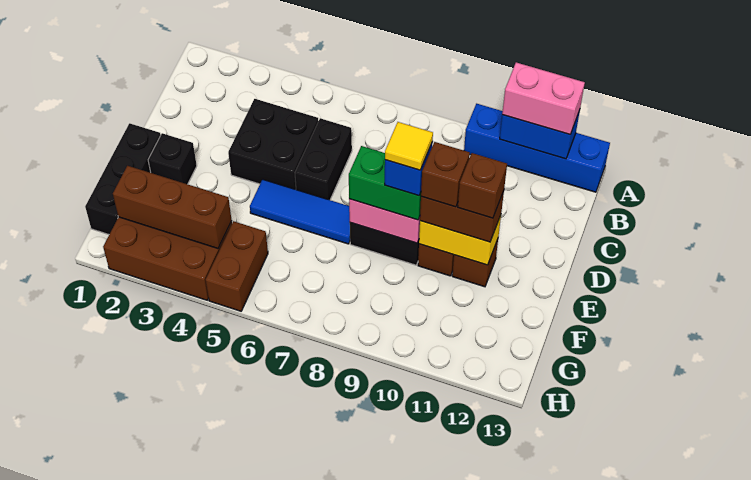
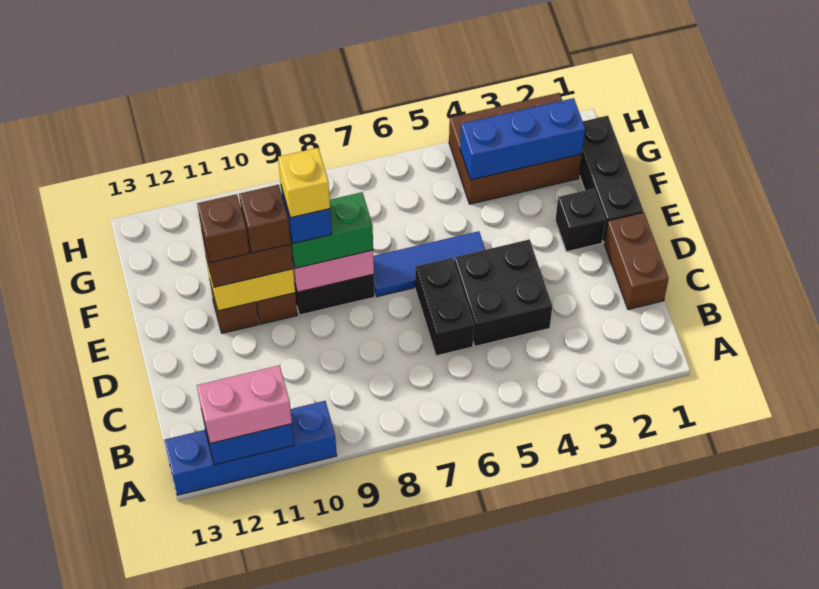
yellow 1x1 tile [385,122,433,170] -> yellow 1x1 brick [278,148,330,218]
brown 1x3 brick [113,166,232,248] -> blue 1x3 brick [460,98,585,180]
brown 1x2 brick [206,221,268,311] -> brown 1x2 brick moved to [604,212,669,309]

